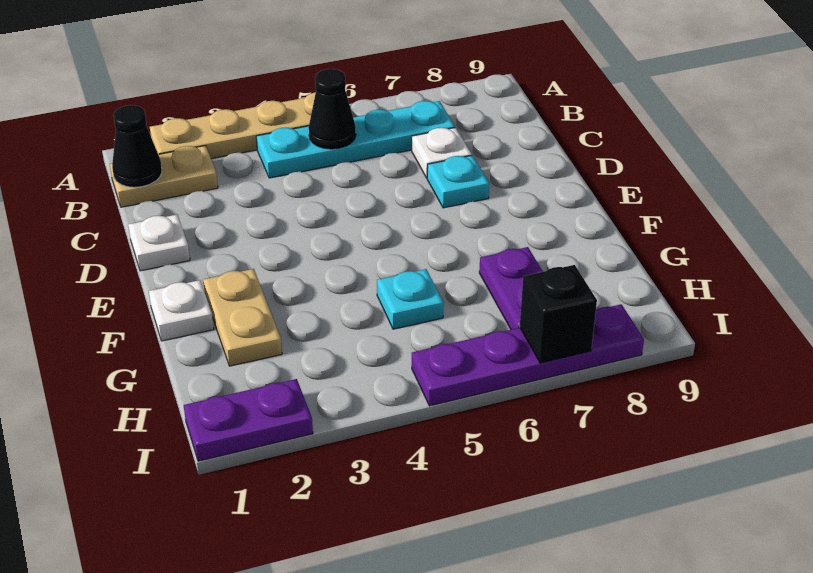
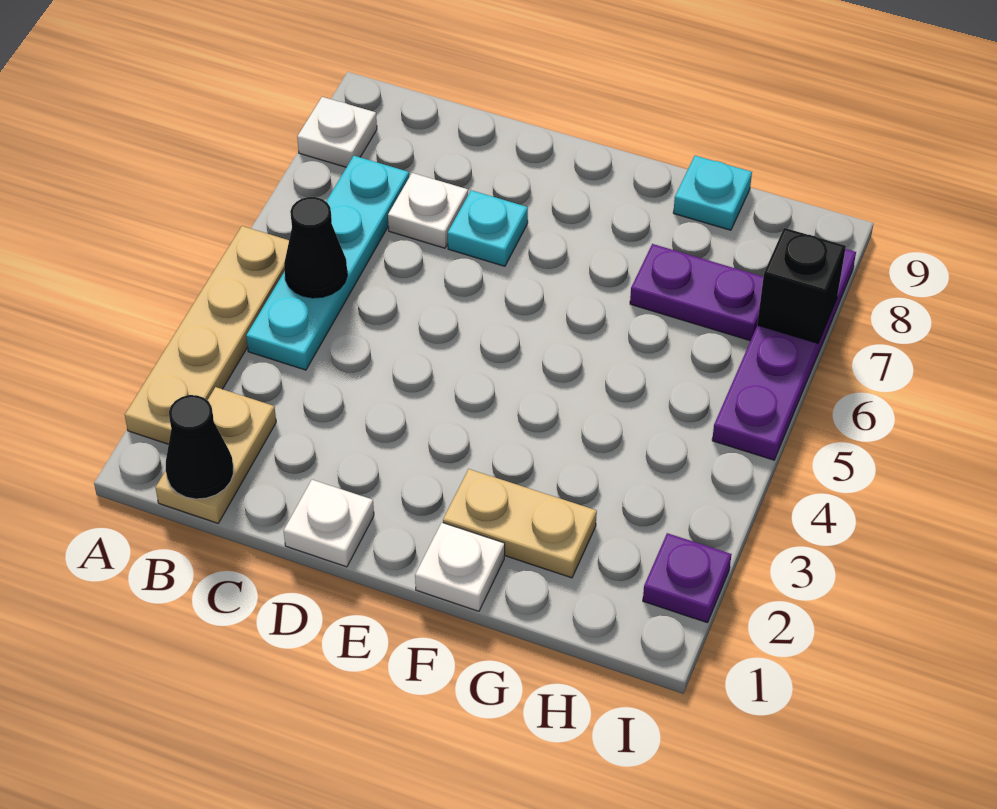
none -> white 1x1 plate [297,97,377,167]
cyan 1x1 plate [377,269,444,329] -> cyan 1x1 plate moved to [673,156,752,230]
purple 1x2 plate [184,379,313,461] -> purple 1x1 plate [643,533,732,623]

